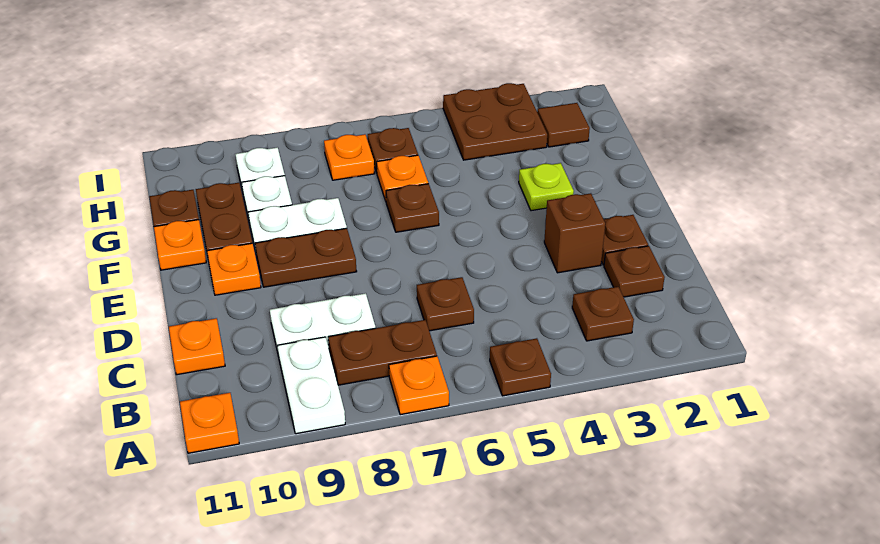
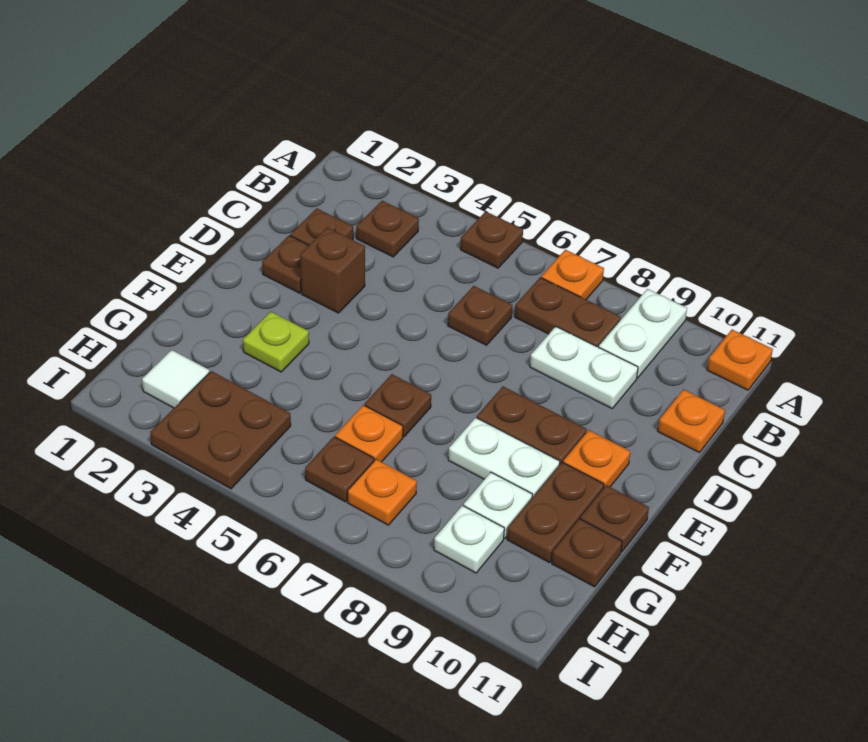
orange 1x1 plate [154,220,206,270] -> brown 1x1 plate [580,485,649,552]
brown 1x1 tile [537,103,590,147] -> white 1x1 tile [142,350,210,408]

